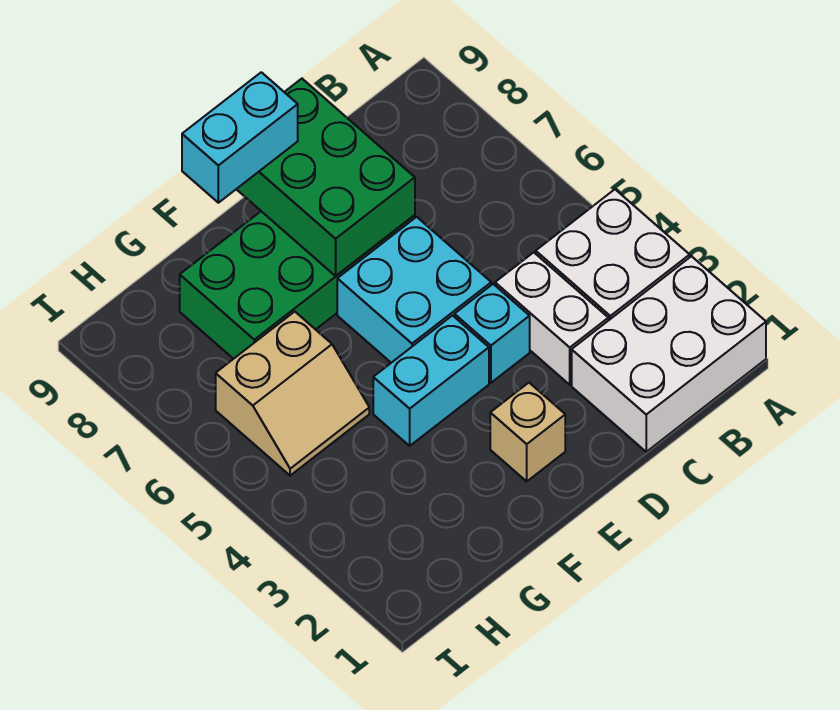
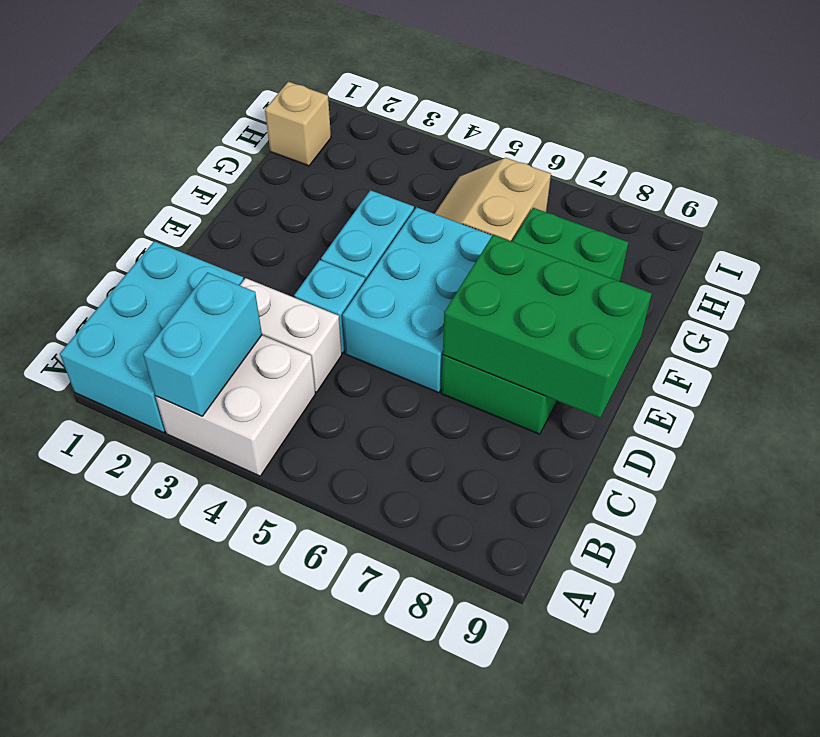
white 2x3 brick [572,256,766,452] -> cyan 2x3 brick [60,241,244,433]
cyan 2x2 brick [337,217,491,363] -> cyan 2x3 brick [343,207,492,393]
tan 1x1 brick [490,383,565,481] -> tan 1x1 brick moved to [265,82,331,166]
cyan 1x2 brick [182,72,298,203] -> cyan 1x2 brick moved to [143,273,262,416]

